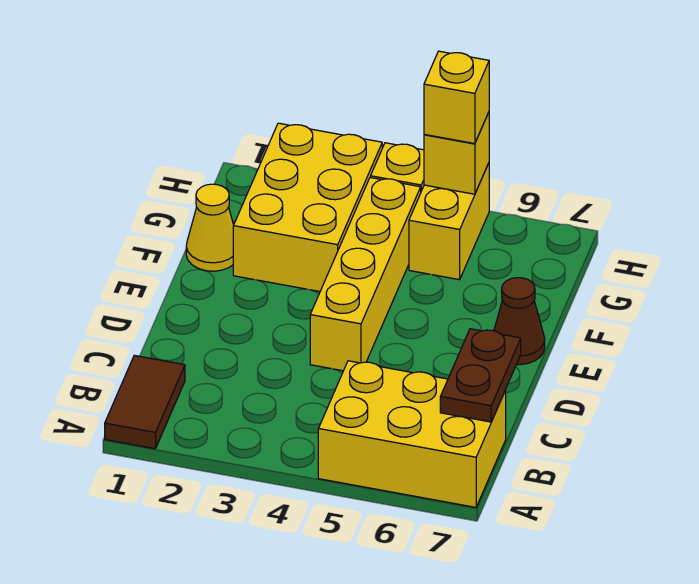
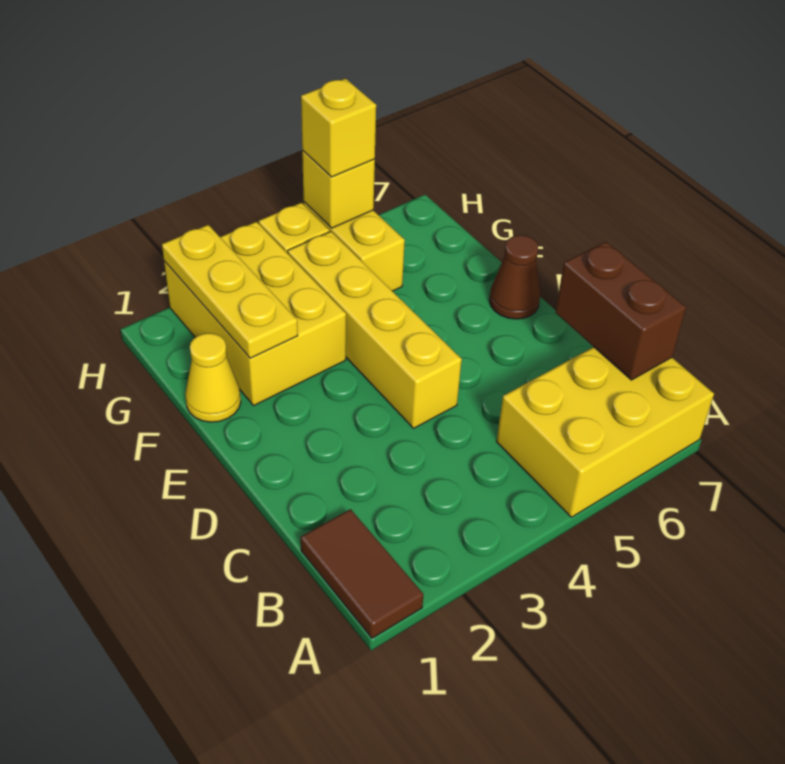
brown 1x2 plate [440,329,521,422] -> brown 1x2 brick [555,242,686,380]
none -> yellow 1x3 plate [162,225,298,358]

